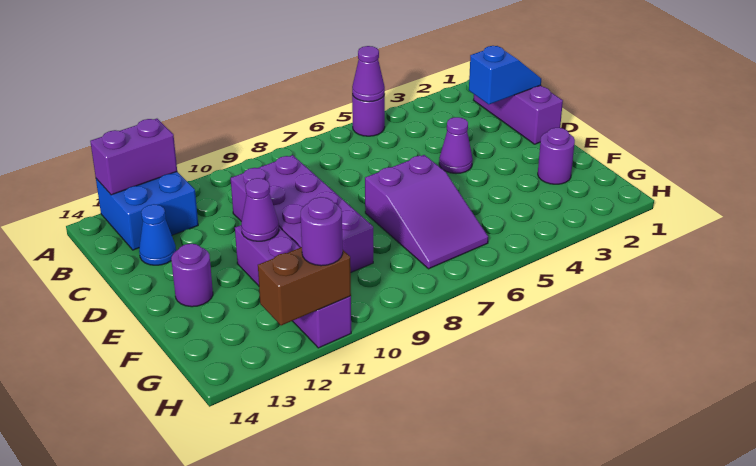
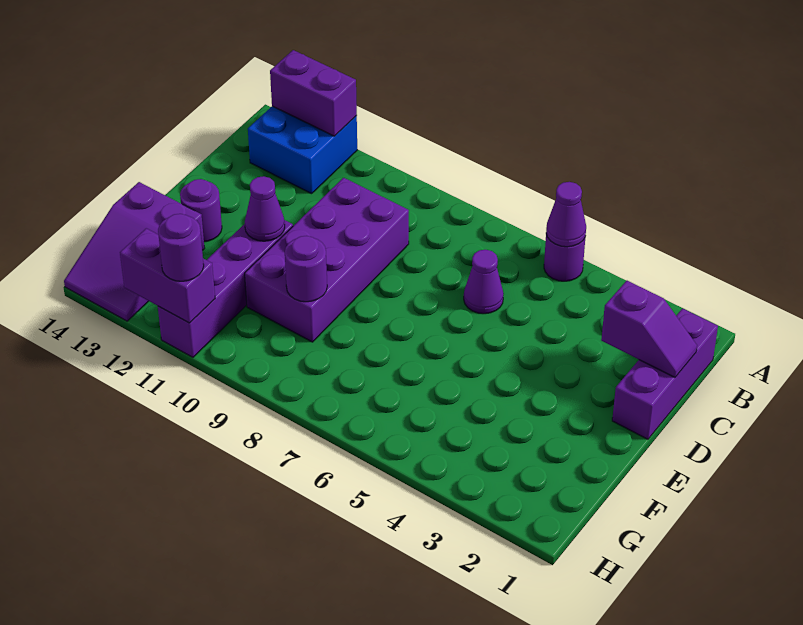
blue 1x2 slope [469,46,541,104] -> purple 1x2 slope [601,281,697,377]
blue 1x1 cone [139,204,176,265] -> none
purple 1x1 cone [439,117,473,173] -> purple 1x1 cone moved to [464,250,504,314]
purple 2x3 slope [365,155,488,269] -> purple 2x3 slope moved to [64,182,205,321]
purple 1x1 round brick [538,128,575,184] -> purple 1x1 round brick moved to [285,236,327,302]
brown 1x2 brick [258,247,351,325] -> purple 1x2 brick [120,228,215,323]

